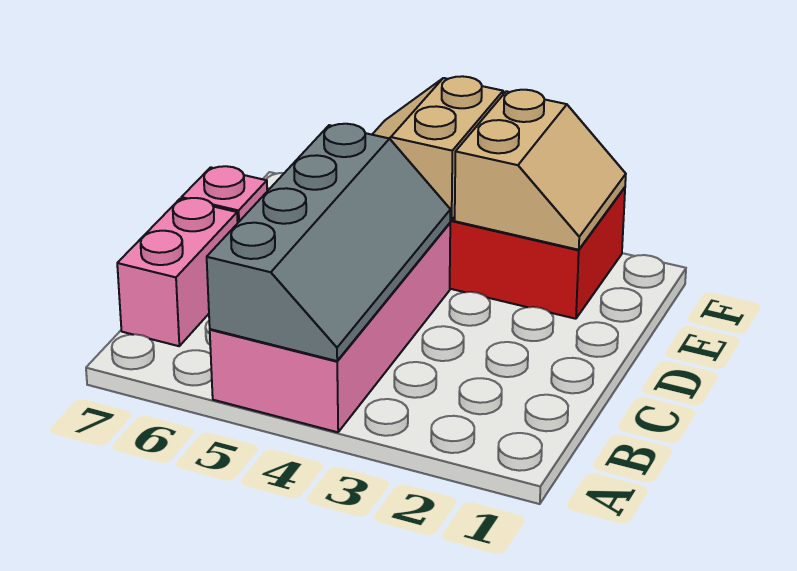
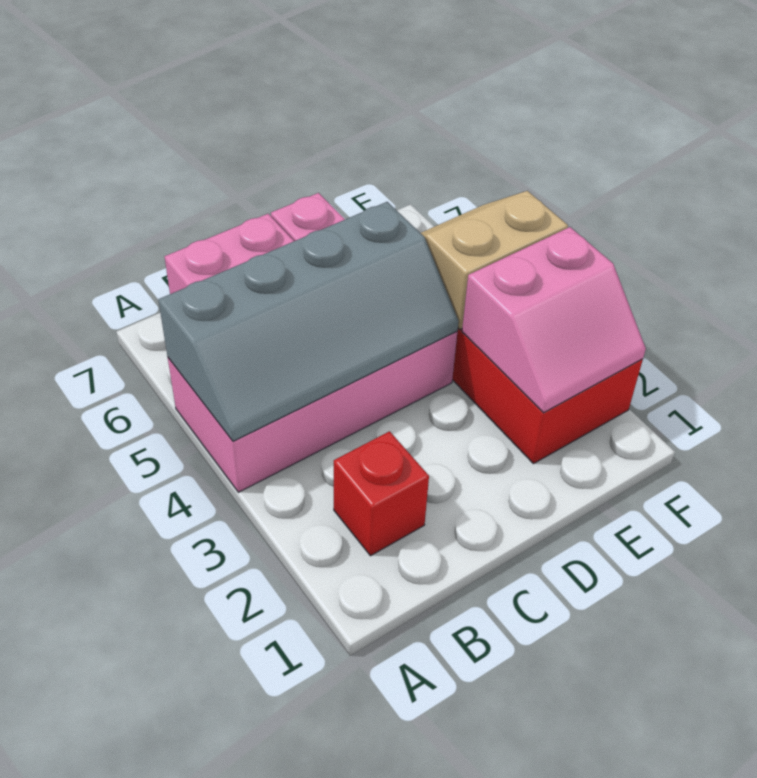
none -> red 1x1 brick [334,431,429,556]
tan 2x2 slope [455,90,626,250] -> pink 2x2 slope [462,227,646,413]

